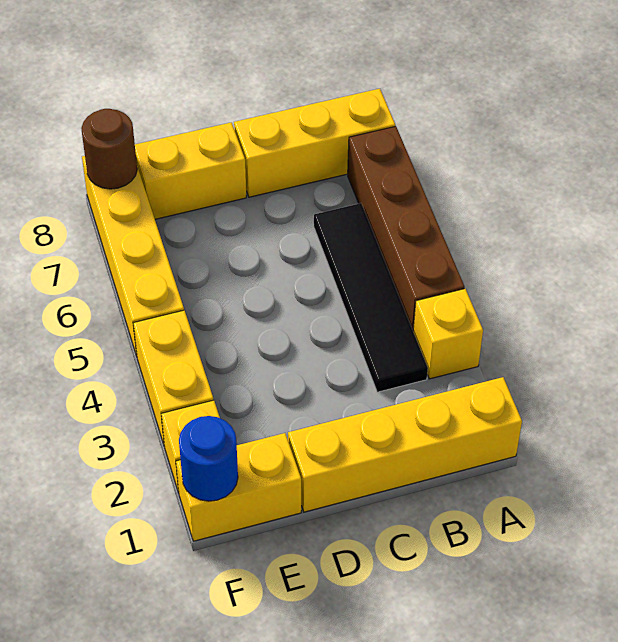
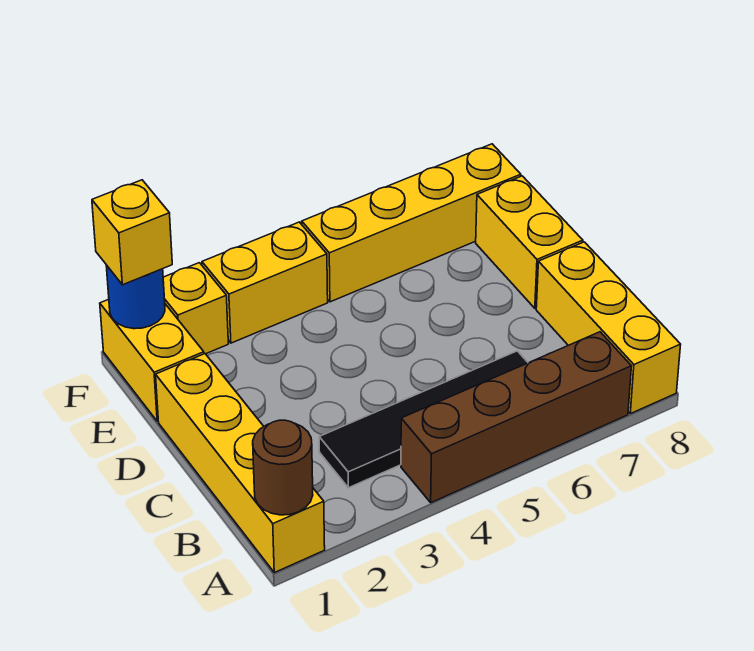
yellow 1x1 brick [413,289,483,379] -> yellow 1x1 brick moved to [92,180,172,285]
brown 1x1 round brick [81,109,137,189] -> brown 1x1 round brick moved to [253,420,313,515]

